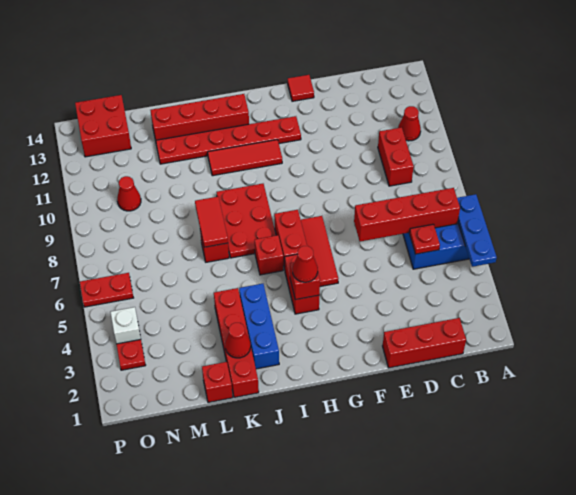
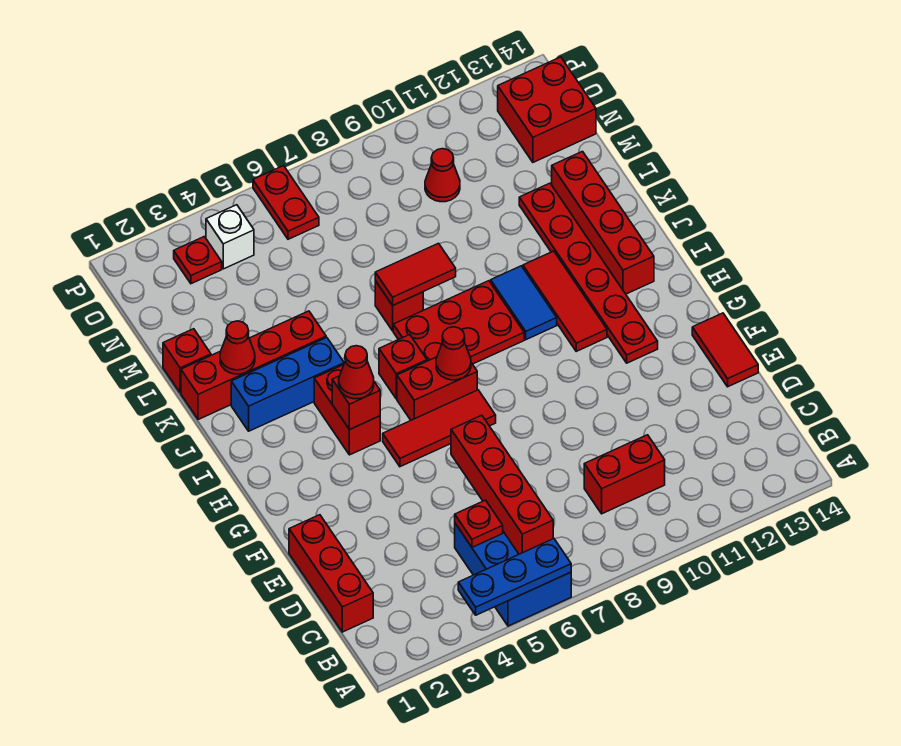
red 1x1 cone [398,106,421,141] -> red 1x1 cone moved to [436,327,471,380]
red 1x1 tile [288,75,314,101] -> red 1x2 tile [692,313,758,387]
red 1x2 brick [285,254,320,314] -> red 1x2 brick turned to [314,365,380,455]
none -> blue 1x2 tile [491,266,557,340]

